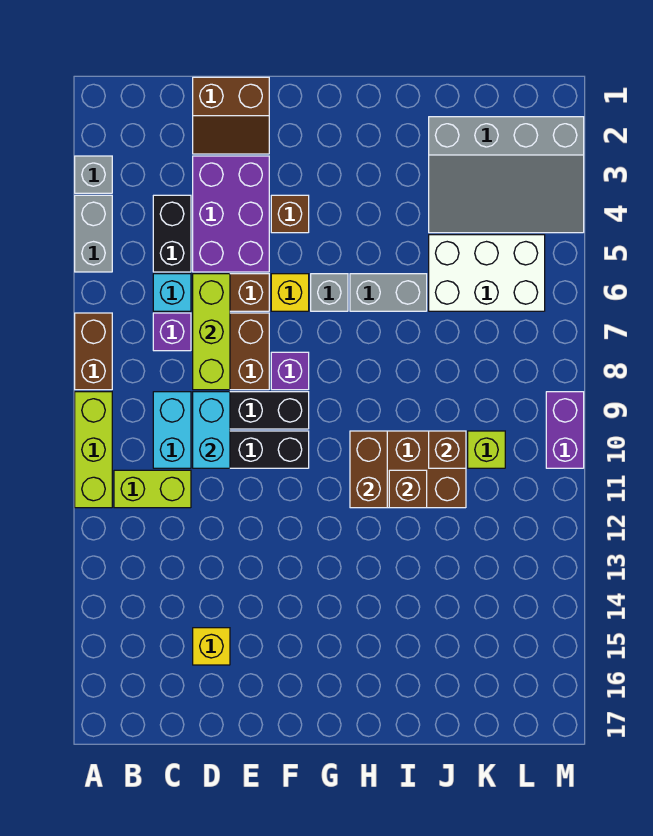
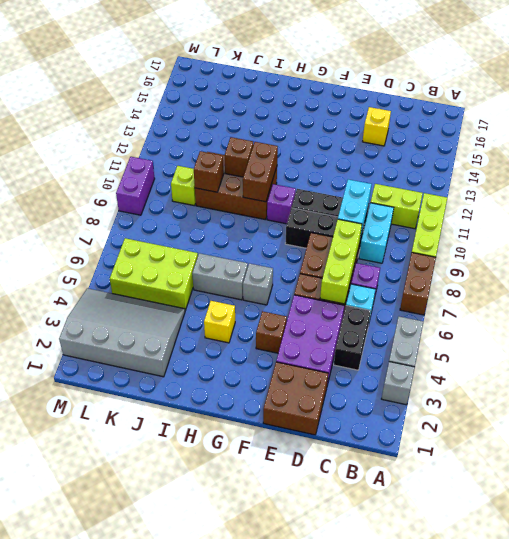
brown 2x2 slope [193,77,269,154] -> brown 2x2 brick [263,362,328,435]
yellow 1x1 brick [271,274,309,311] -> yellow 1x1 brick moved to [204,301,235,343]
purple 1x1 brick [271,352,309,390] -> purple 1x1 brick moved to [267,184,296,224]
white 2x3 brick [429,235,545,311] -> lime 2x3 brick [110,238,198,310]

